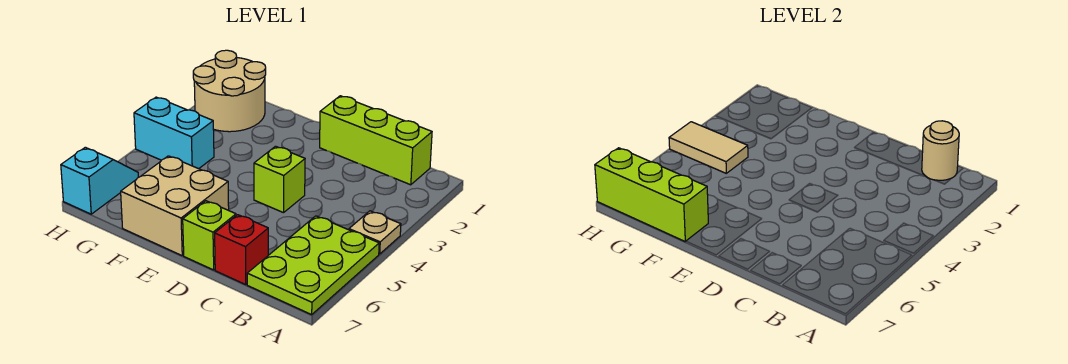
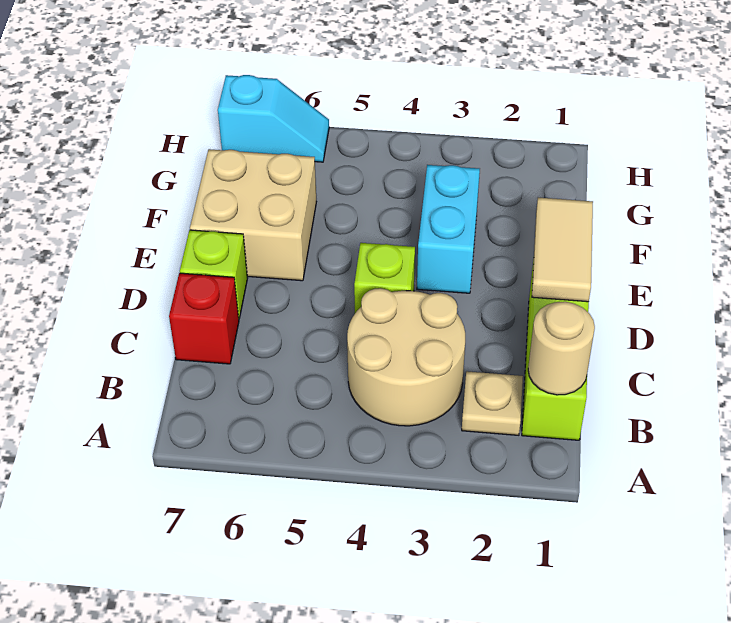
tan 1x1 plate [349,211,401,254] -> tan 1x1 plate moved to [462,371,523,435]
lime 2x3 plate [247,216,379,315] -> none
lime 1x3 brick [595,148,708,241] -> none
tan 2x2 round brick [193,50,266,132] -> tan 2x2 round brick moved to [347,288,465,426]
cyan 1x2 brick [134,97,214,169] -> cyan 1x2 brick moved to [417,165,480,293]
tan 1x2 tile [669,122,748,173] -> tan 1x2 tile moved to [532,198,593,302]

